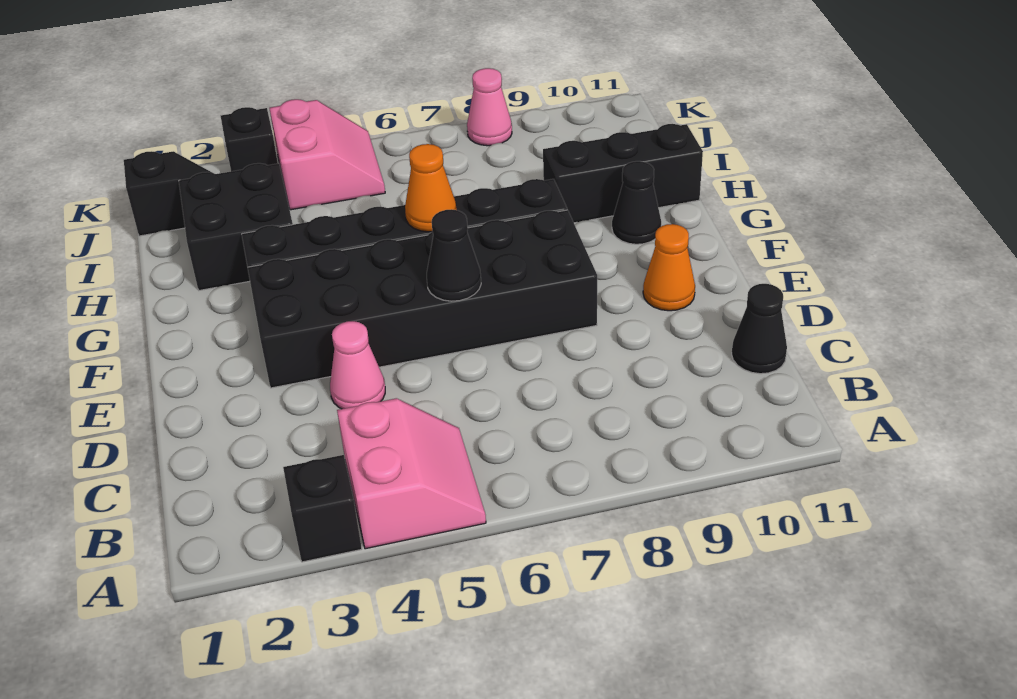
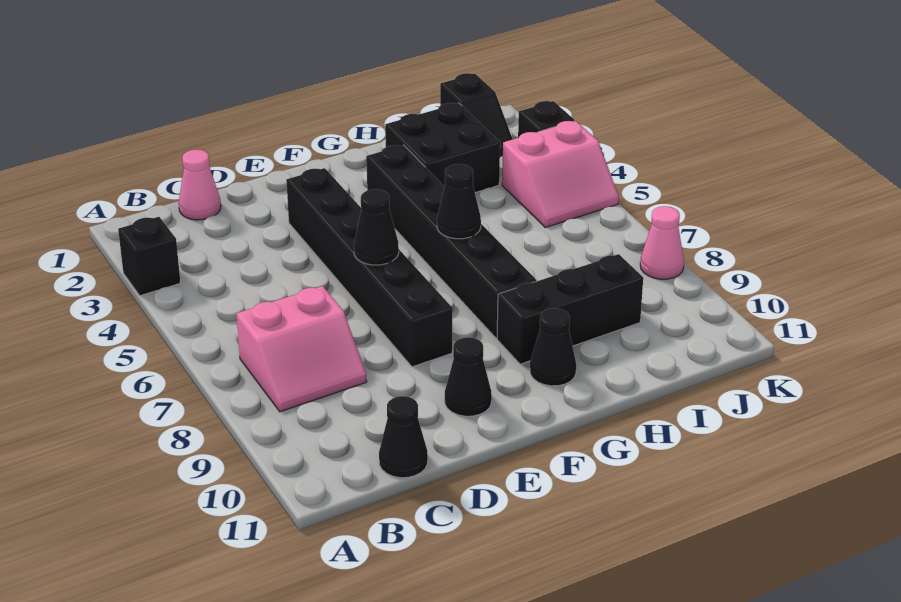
pink 2x2 slope [337,398,486,549] -> pink 2x2 slope moved to [236,286,367,412]
pink 1x1 cone [330,321,385,409] -> pink 1x1 cone moved to [179,149,221,220]
black 2x6 brick [248,210,597,388] -> black 1x6 brick [286,168,452,367]
orange 1x1 cone [643,224,695,311] -> black 1x1 cone [445,337,492,416]
orange 1x1 cone [405,144,456,232] -> black 1x1 cone [437,164,481,239]
black 1x3 brick [543,124,703,223] -> black 1x3 brick turned to [497,254,643,364]

